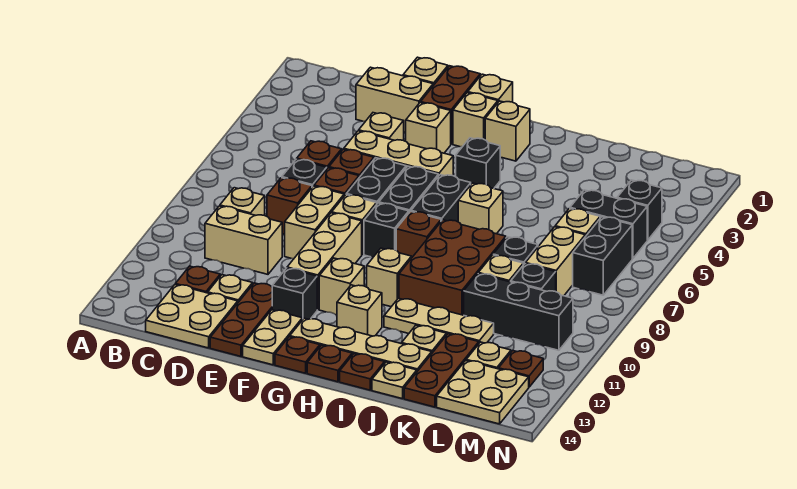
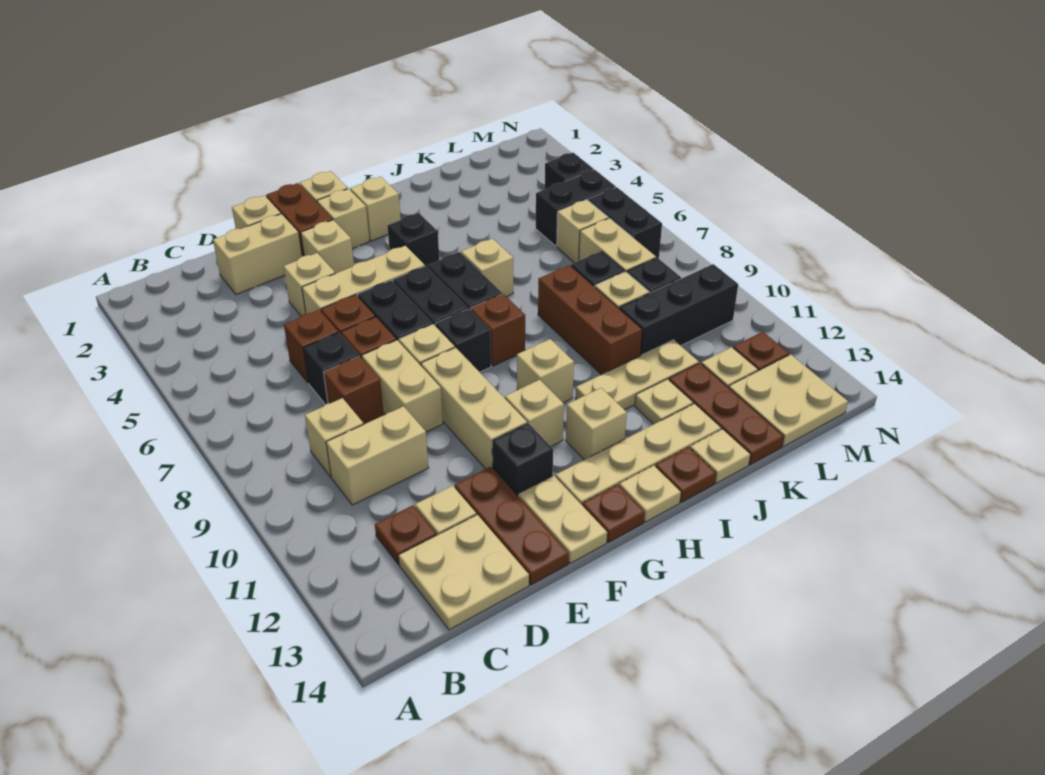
brown 1x1 plate [307,345,352,382] -> tan 1x1 plate [619,465,681,522]
brown 2x3 brick [399,220,506,315] -> brown 1x3 brick [538,265,642,375]

